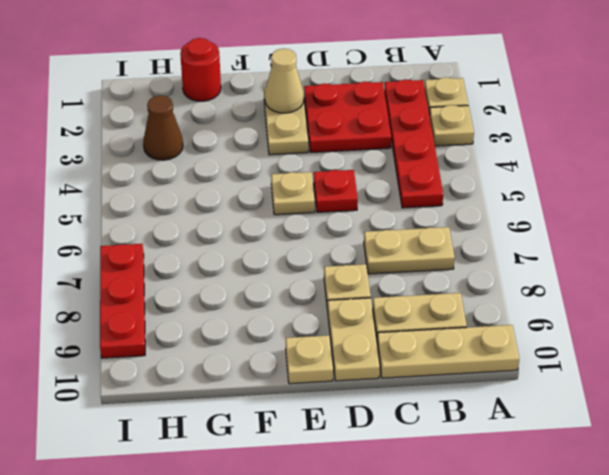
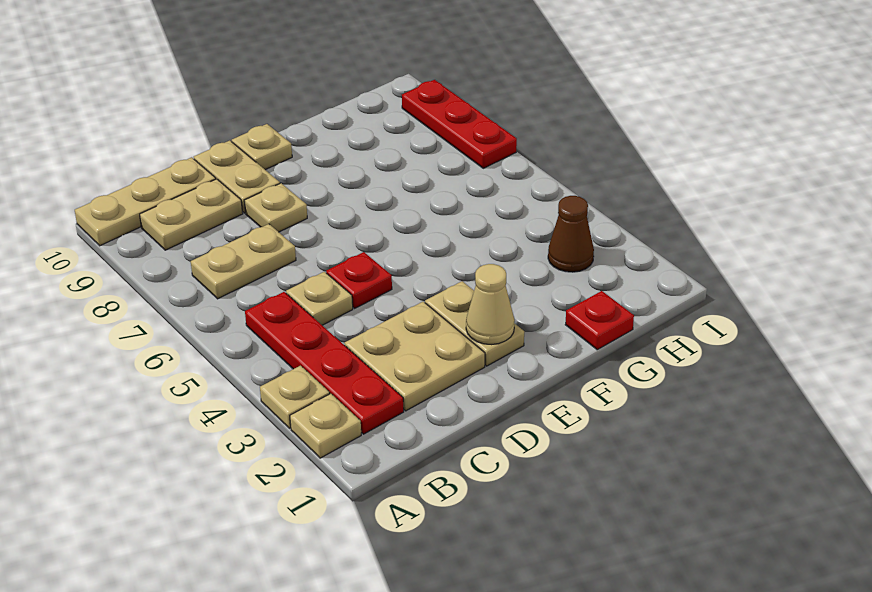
red 2x2 plate [304,81,391,152] -> tan 2x2 plate [345,302,485,411]
tan 1x1 plate [271,172,315,215] -> tan 1x1 plate moved to [286,272,353,325]
red 1x1 round brick [180,38,221,101] -> red 1x1 plate [565,291,634,350]

